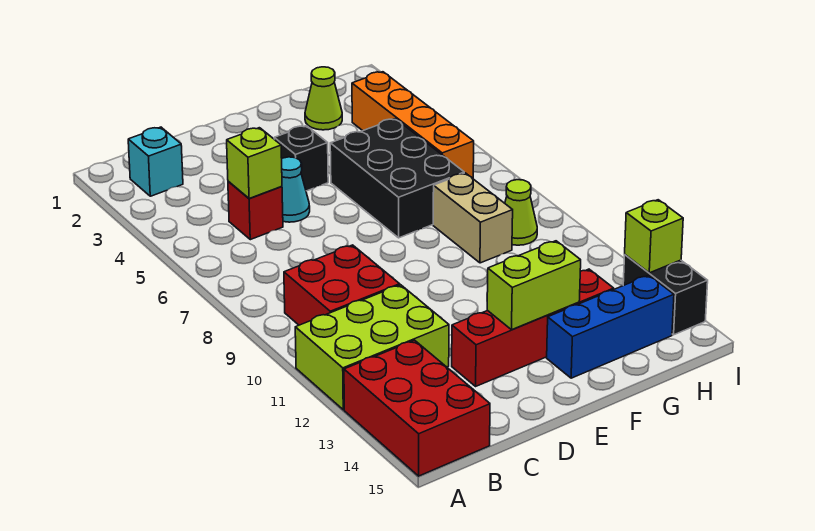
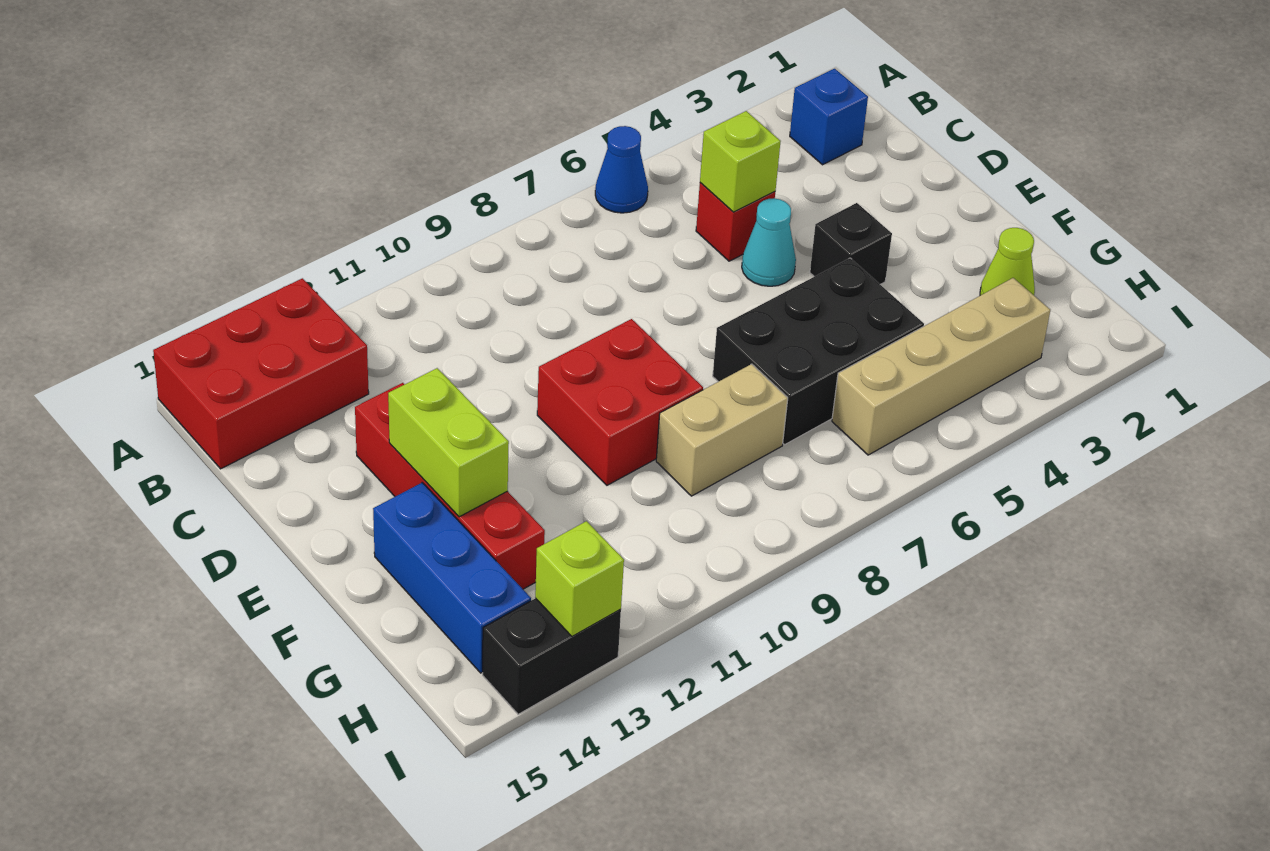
none -> blue 1x1 cone [595,126,648,213]
lime 2x3 brick [295,285,449,410] -> none
cyan 1x1 brick [128,127,183,196] -> blue 1x1 brick [790,69,868,165]
red 2x2 brick [284,245,400,325] -> red 2x2 brick moved to [537,319,703,485]
orange 1x4 brick [352,72,474,178] -> tan 1x4 brick [832,278,1050,455]
lime 1x1 cone [505,180,537,245] -> none

